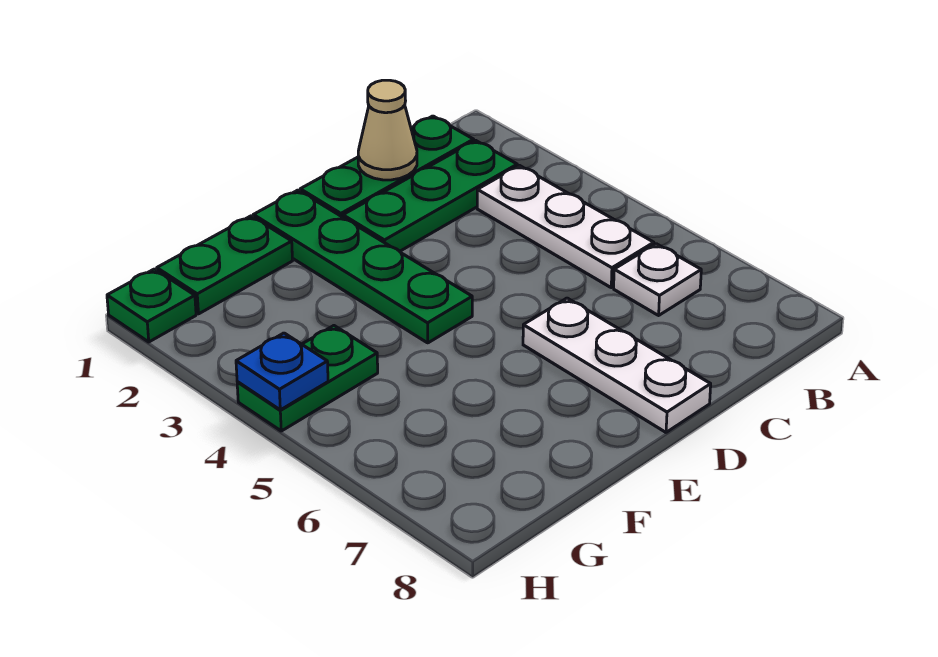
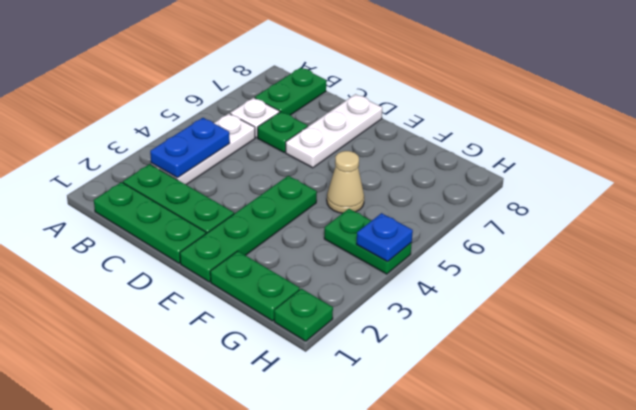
none -> blue 1x2 plate [150,118,230,178]
none -> green 1x2 plate [255,68,326,115]
tan 1x1 cone [358,80,417,180] -> tan 1x1 cone moved to [327,151,364,213]
none -> green 1x1 plate [258,112,308,152]

